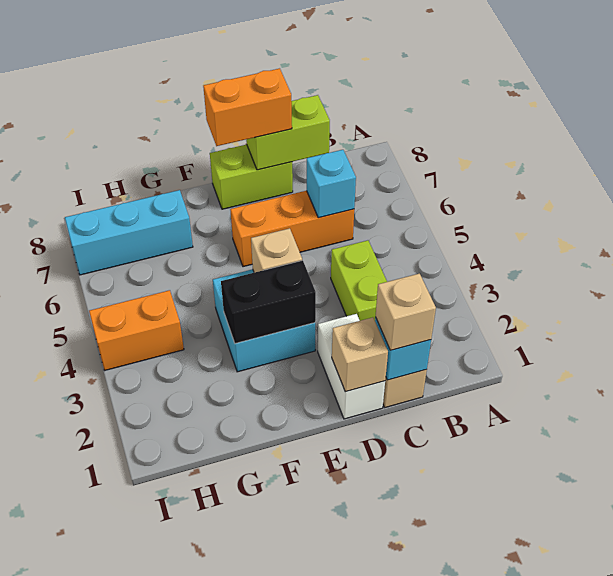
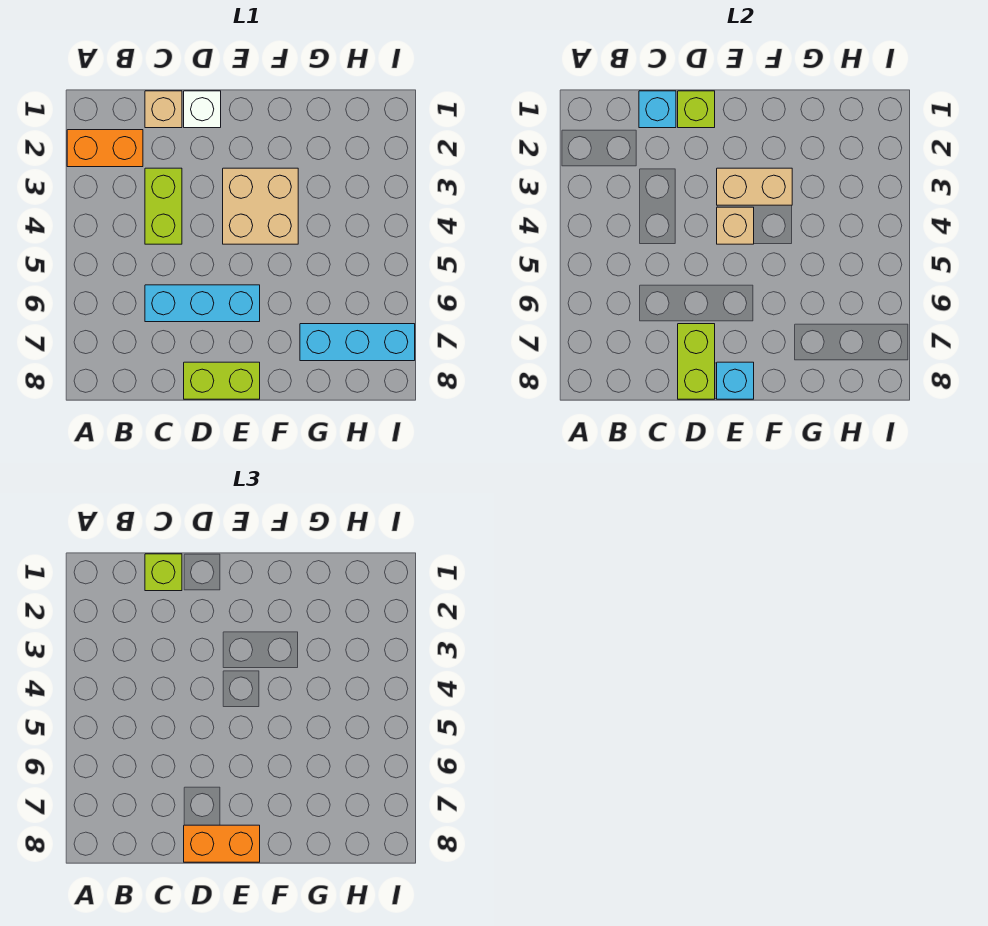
tan 1x1 brick [376,273,436,350] -> lime 1x1 brick [145,554,182,591]
orange 1x3 brick [230,191,354,267] -> cyan 1x3 brick [145,285,260,322]
cyan 1x1 brick [307,150,356,218] -> cyan 1x1 brick moved to [717,362,754,399]
lime 1x2 brick [246,95,330,170] -> lime 1x2 brick turned to [678,324,715,399]
white 1x2 brick [318,314,385,419] -> white 1x1 brick [184,91,221,128]
tan 1x1 brick [332,317,388,392] -> lime 1x1 brick [678,91,715,128]
cyan 2x2 brick [213,269,315,372] -> tan 2x2 brick [223,168,298,244]
black 1x2 brick [221,260,316,344] -> tan 1x2 brick [717,168,792,205]
orange 1x2 brick [89,290,184,370] -> orange 1x2 brick moved to [67,130,143,167]

